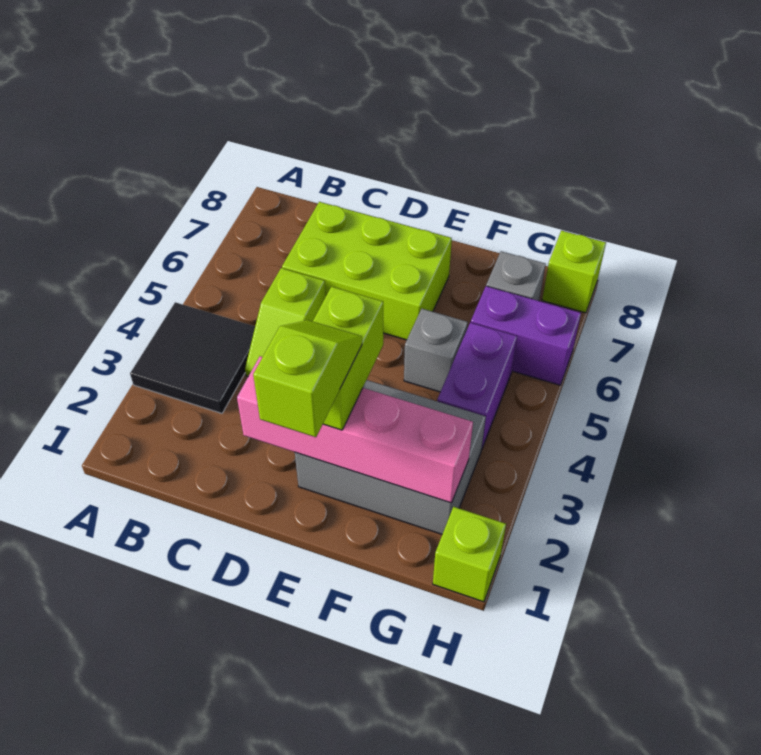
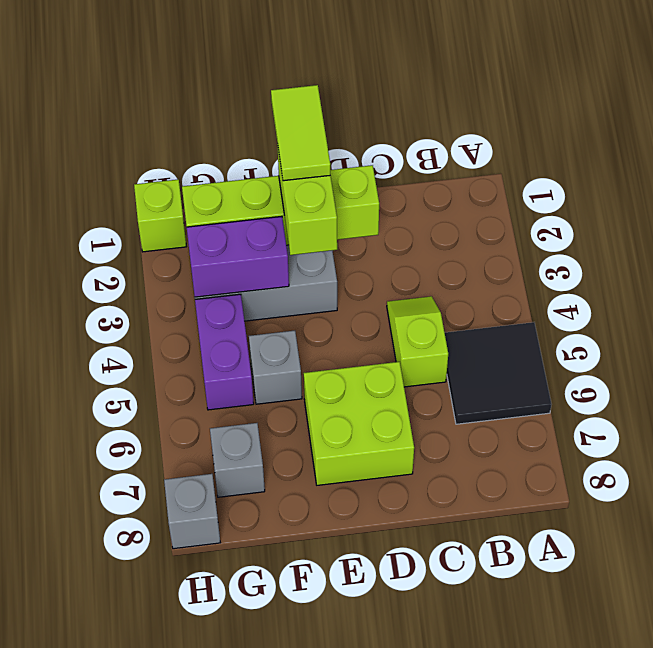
black 2x2 tile [130,302,255,413] -> black 2x2 tile moved to [445,322,551,424]
lime 2x3 brick [282,202,452,340] -> lime 2x2 brick [304,362,414,485]
pink 1x4 brick [237,356,473,503] -> lime 1x4 brick [182,165,379,245]
lime 1x2 slope [253,320,362,437] -> lime 1x2 tile [271,85,330,181]
purple 1x2 brick [471,286,581,385] -> purple 1x2 brick moved to [187,216,289,297]
lime 1x1 brick [542,231,606,313] -> grey 1x1 brick [164,474,220,549]

